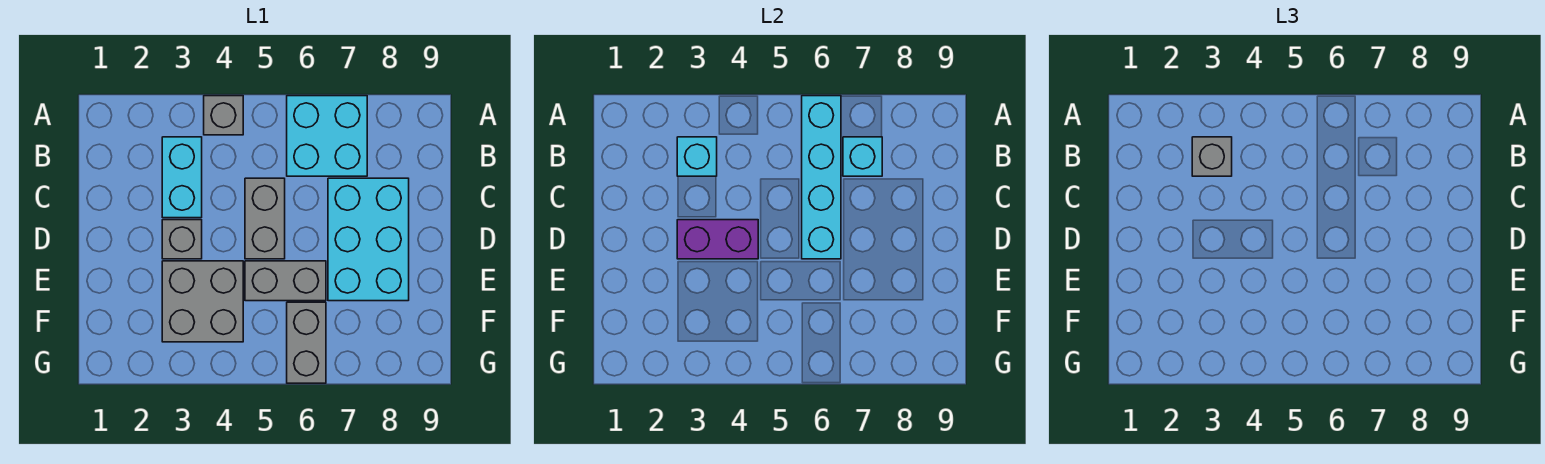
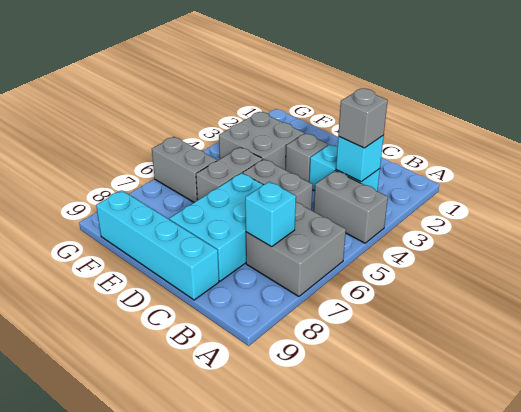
grey 1x1 brick [204,96,243,135] -> grey 1x2 brick [314,171,388,243]
cyan 2x2 brick [287,96,367,176] -> grey 2x2 brick [246,202,346,296]
cyan 1x4 brick [802,96,841,259] -> cyan 1x4 brick moved to [96,190,219,300]
cyan 2x3 brick [328,178,409,301] -> cyan 2x3 brick turned to [169,173,263,281]
purple 1x2 brick [677,220,758,259] -> none

